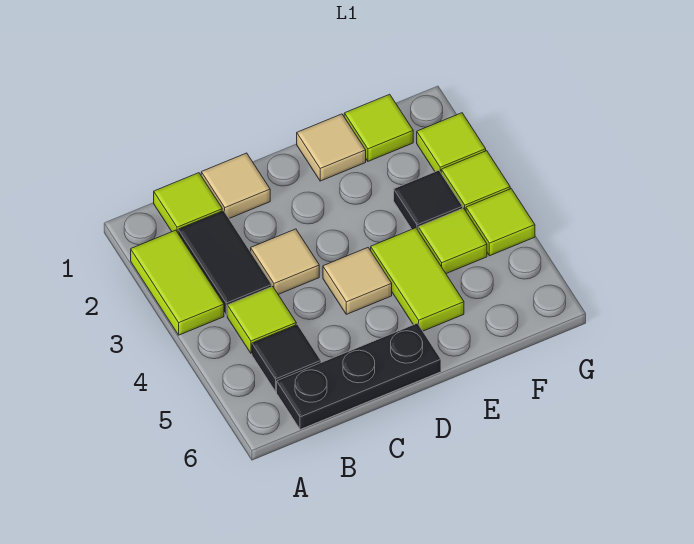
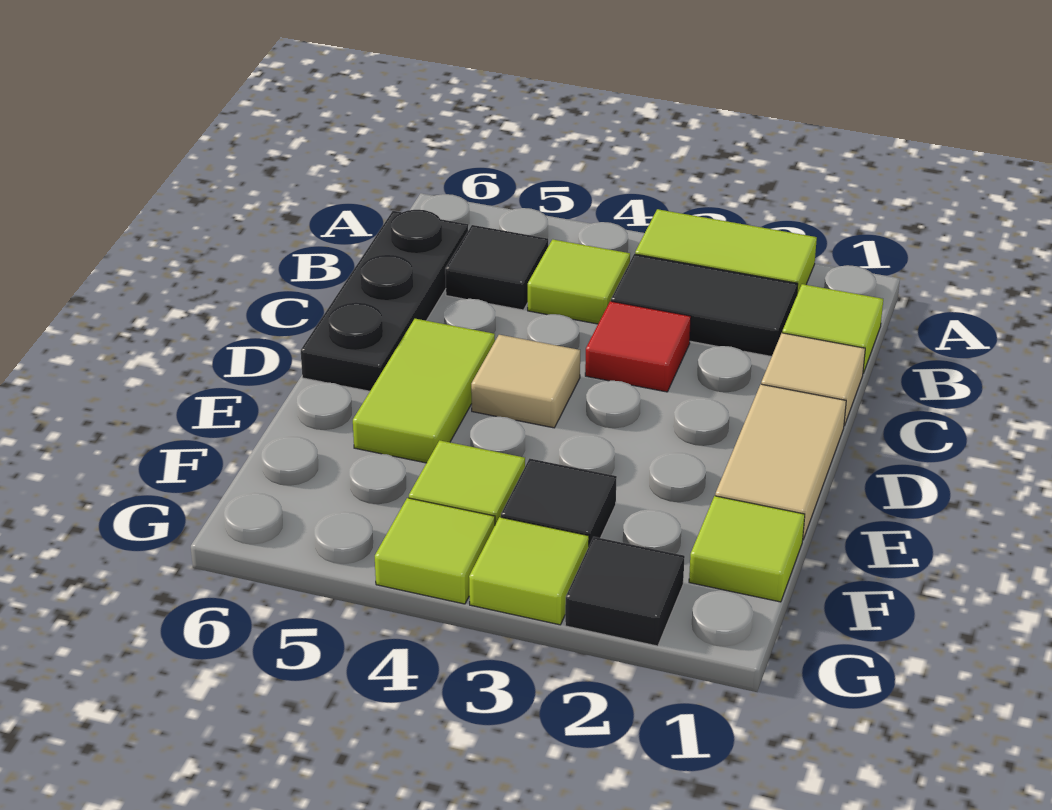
tan 1x1 tile [251,229,319,294] -> red 1x1 tile [585,301,691,392]
tan 1x1 tile [297,114,366,181] -> tan 1x2 tile [715,384,846,539]
lime 1x2 tile [371,228,464,331] -> lime 1x2 tile turned to [353,319,495,463]
lime 1x1 tile [417,113,486,172] -> black 1x1 tile [565,537,685,646]

